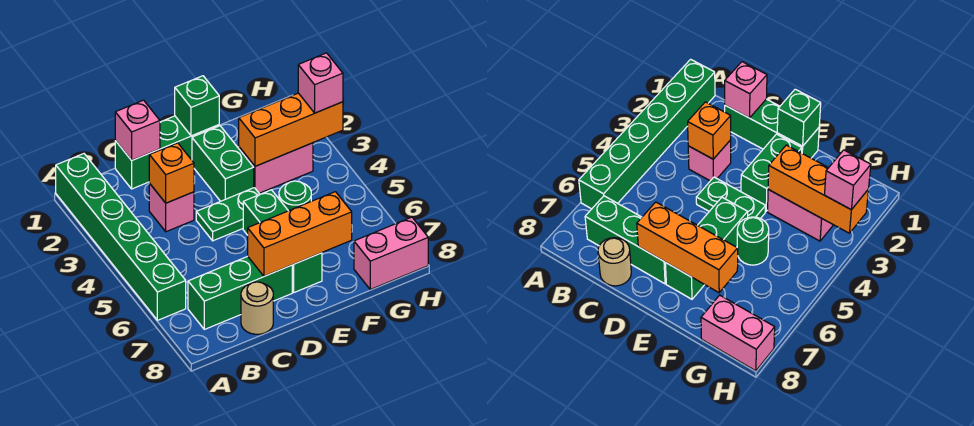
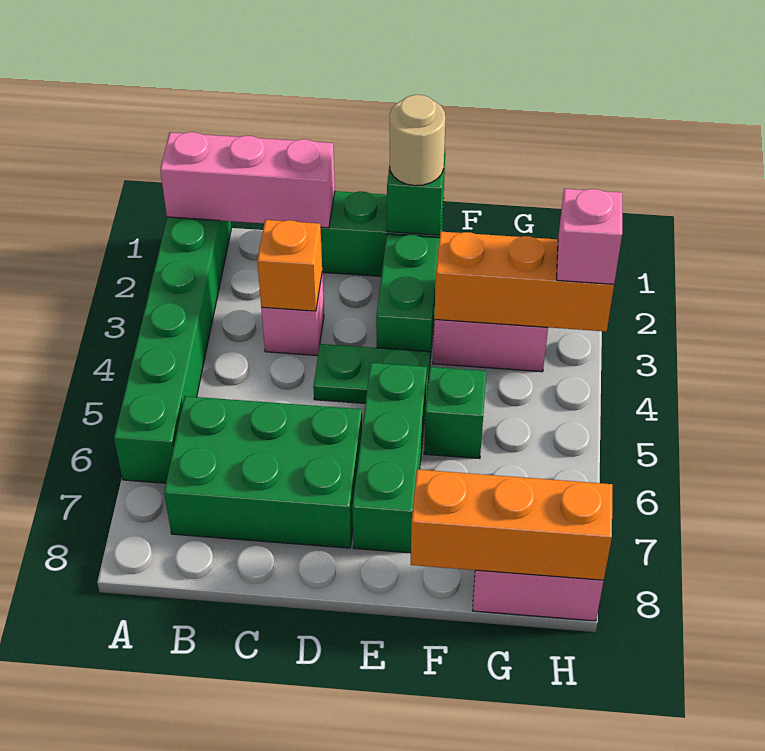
green 1x3 brick [188,256,292,329] -> green 2x3 brick [164,396,362,548]
pink 1x1 brick [115,100,160,160] -> pink 1x3 brick [160,132,335,228]
tan 1x1 round brick [241,282,273,334] -> tan 1x1 round brick moved to [390,95,446,186]
orange 1x3 brick [248,192,352,276] -> orange 1x3 brick moved to [411,470,612,580]
green 1x1 round brick [279,181,311,211] -> green 1x1 brick [424,367,486,459]

